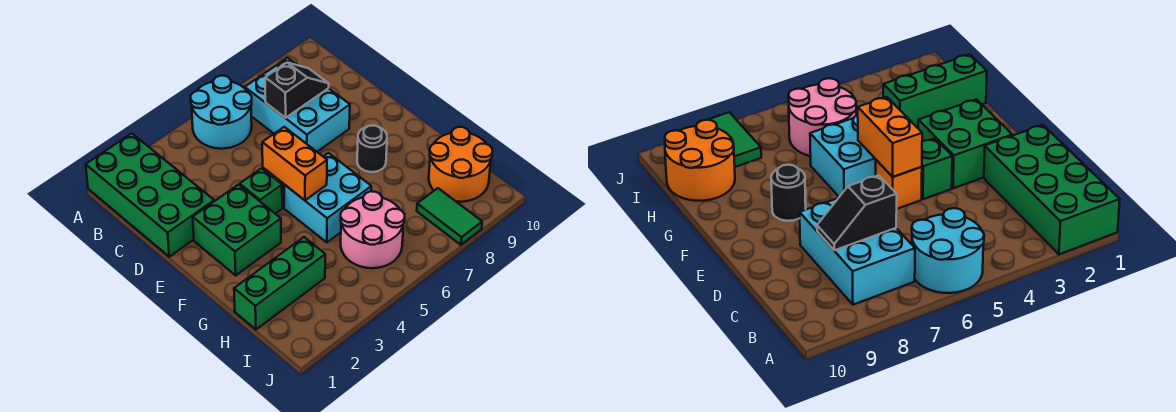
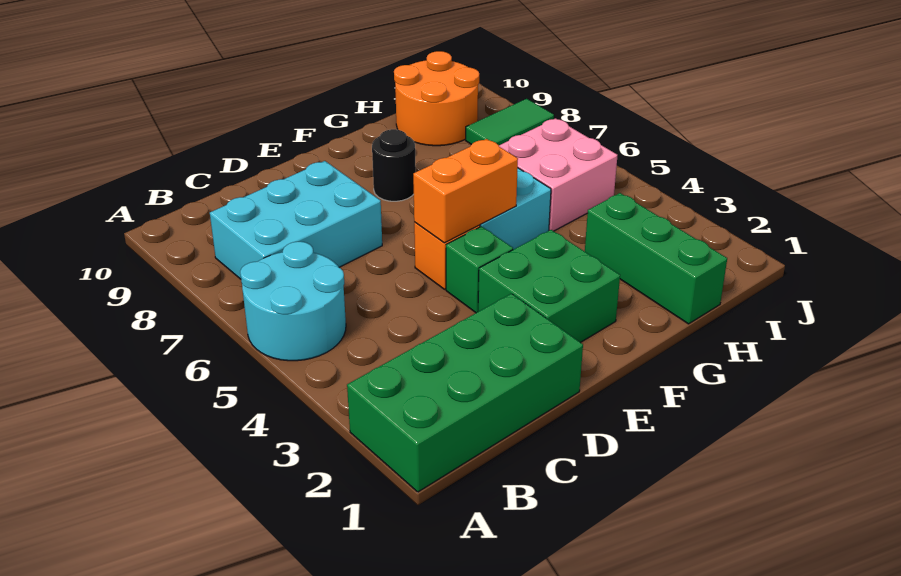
black 1x2 slope [265,63,329,118] -> none
pink 2x2 round brick [341,191,405,268] -> pink 2x2 brick [499,118,618,231]

